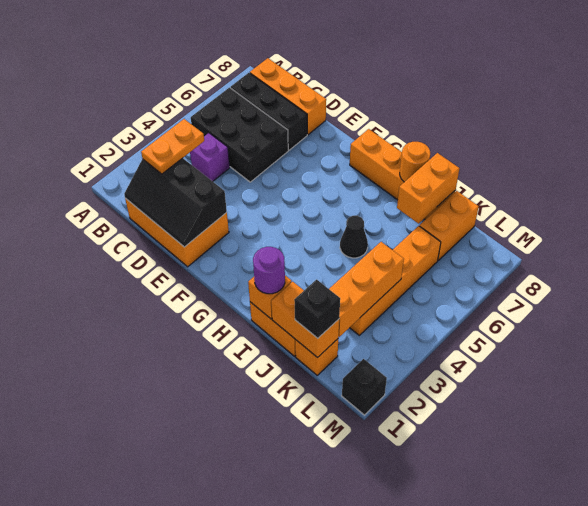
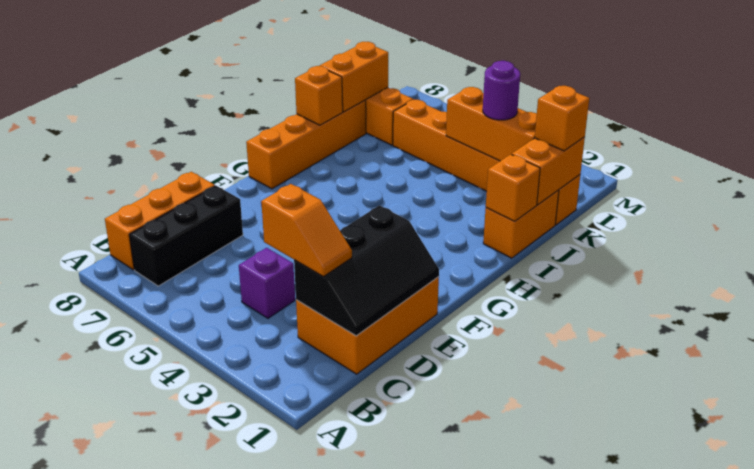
black 2x3 brick [191,88,288,182] -> none
orange 1x2 plate [141,119,204,174] -> orange 1x2 slope [261,184,352,277]
purple 1x1 round brick [253,247,285,294] -> purple 1x1 round brick moved to [483,61,520,120]
black 1x1 cone [340,216,368,258] -> none
orange 1x1 round brick [400,142,430,182] -> orange 1x1 brick [295,66,343,125]
orange 1x2 brick [397,153,459,224] -> orange 1x2 brick turned to [320,42,388,112]
black 1x1 brick [294,280,340,338] -> orange 1x1 brick [535,86,589,151]
black 1x1 brick [342,359,387,415] -> none

